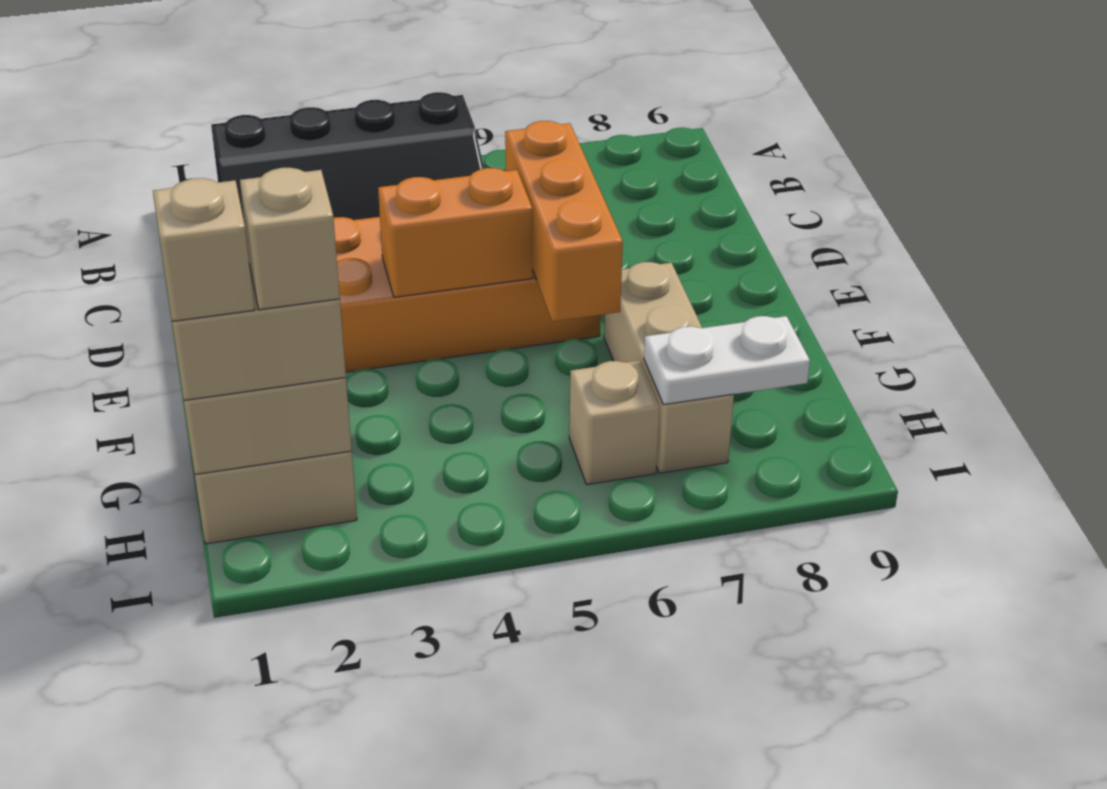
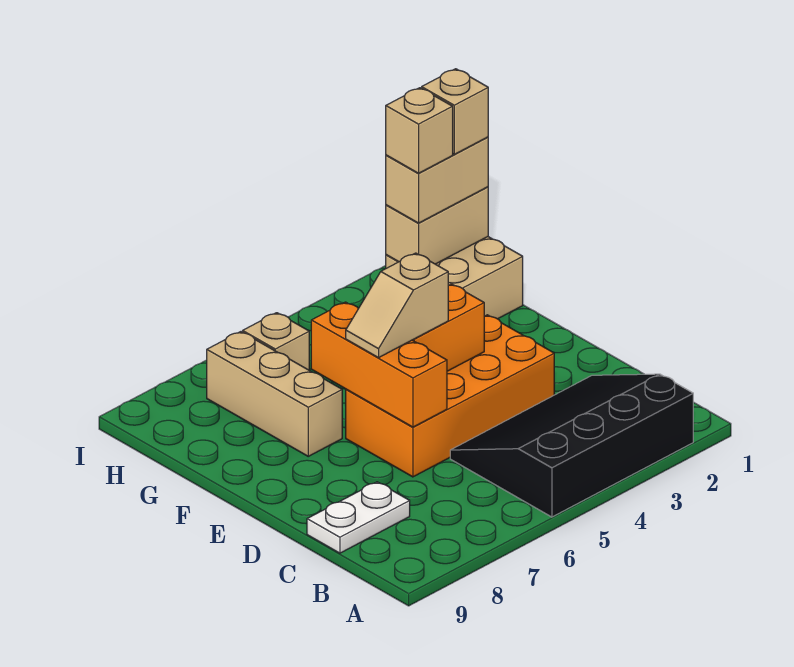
none -> tan 1x2 slope [346,253,448,358]
white 1x2 plate [644,316,810,405] -> white 1x2 plate moved to [307,482,410,553]

